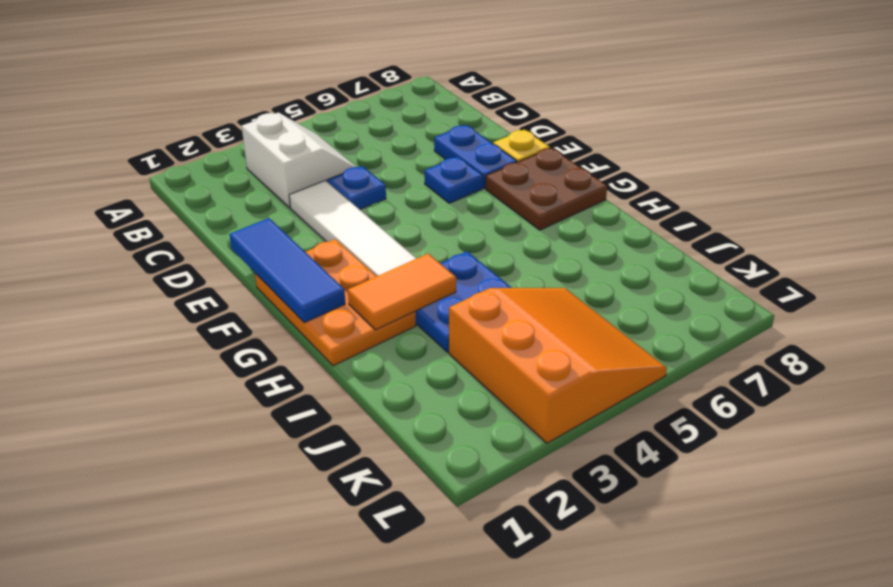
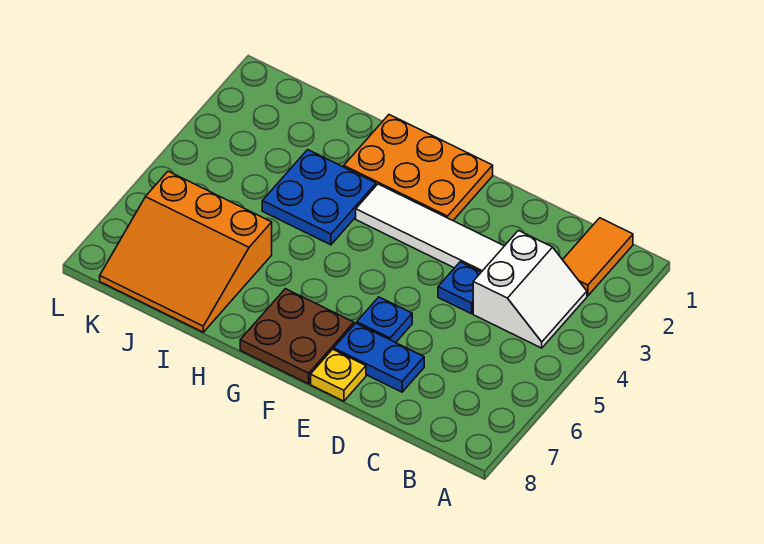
white 2x2 slope [242,113,356,208] -> white 2x2 slope turned to [473,231,587,348]
blue 1x3 tile [229,218,345,323] -> none
orange 1x2 tile [348,254,456,330] -> orange 1x2 tile moved to [563,218,633,296]
orange 3x3 slope [449,288,667,443] -> orange 3x3 slope moved to [100,171,272,332]

